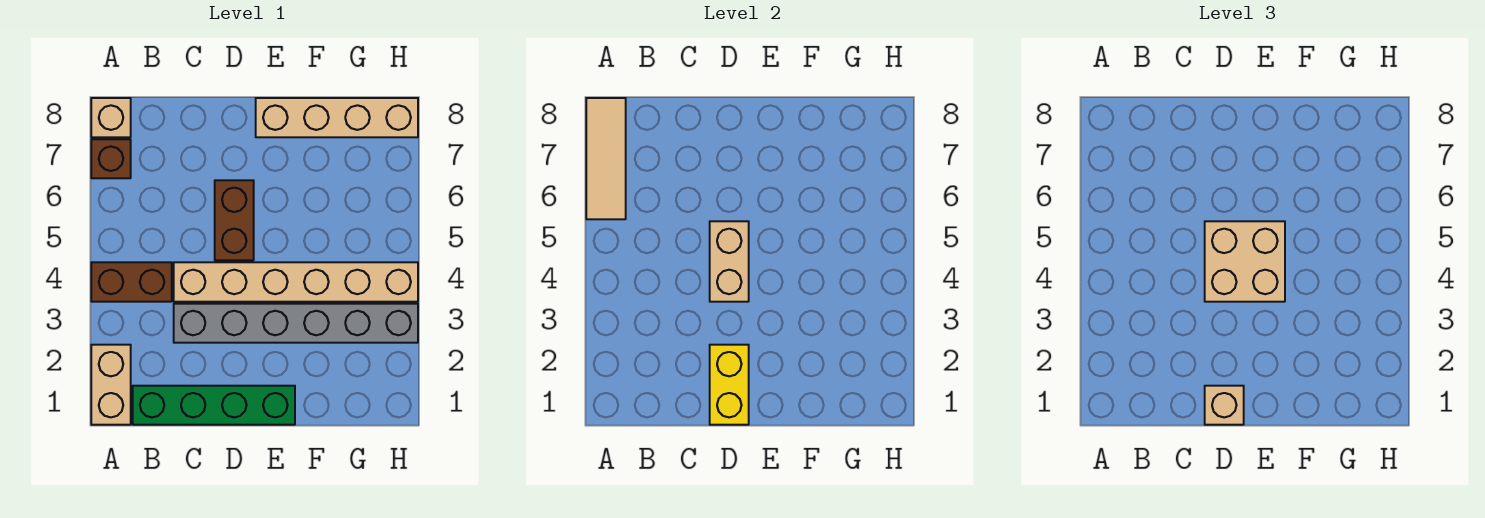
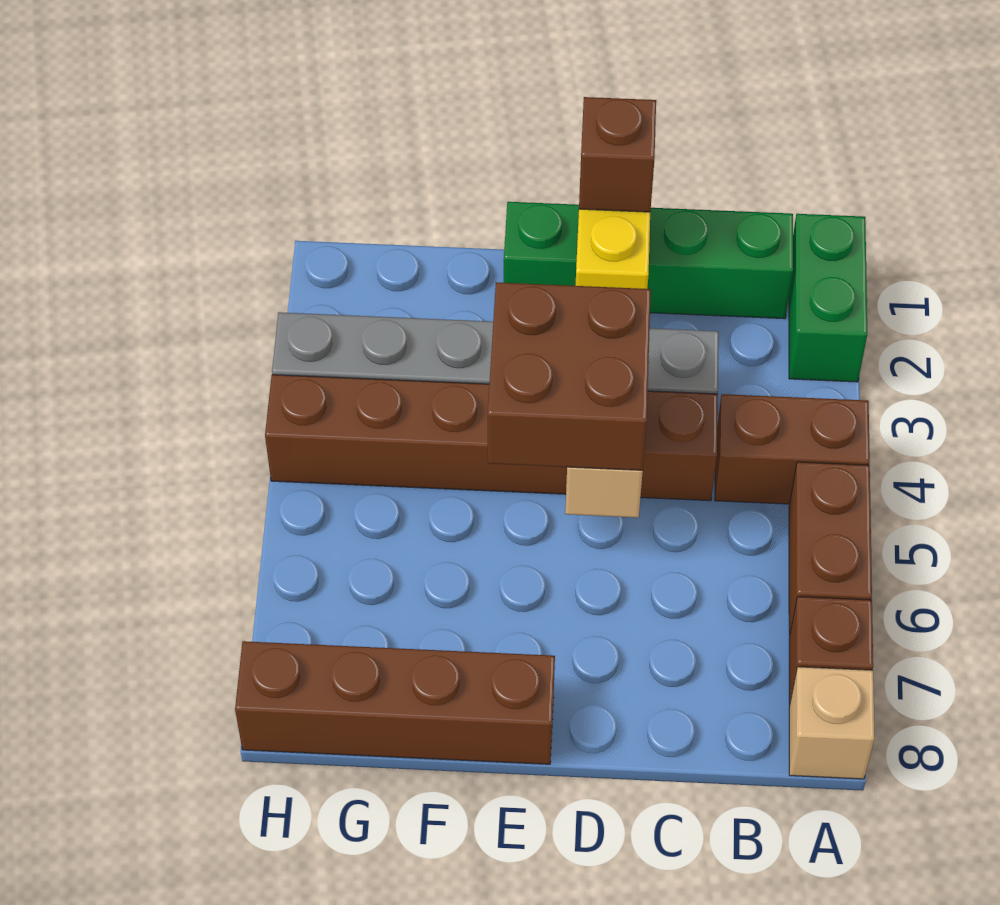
tan 1x2 brick [91,345,131,425] -> green 1x2 brick [789,214,867,382]
tan 1x3 tile [586,98,626,219] -> none
tan 1x6 brick [174,262,418,302] -> brown 1x6 brick [265,375,718,501]
tan 1x1 brick [1205,386,1244,425] -> brown 1x1 brick [579,97,656,212]
tan 2x2 brick [1205,221,1285,302] -> brown 2x2 brick [488,282,651,470]
brown 1x2 brick [215,180,254,260] -> brown 1x2 brick moved to [789,462,872,636]
tan 1x4 brick [256,98,418,137] -> brown 1x4 brick [235,641,555,764]

